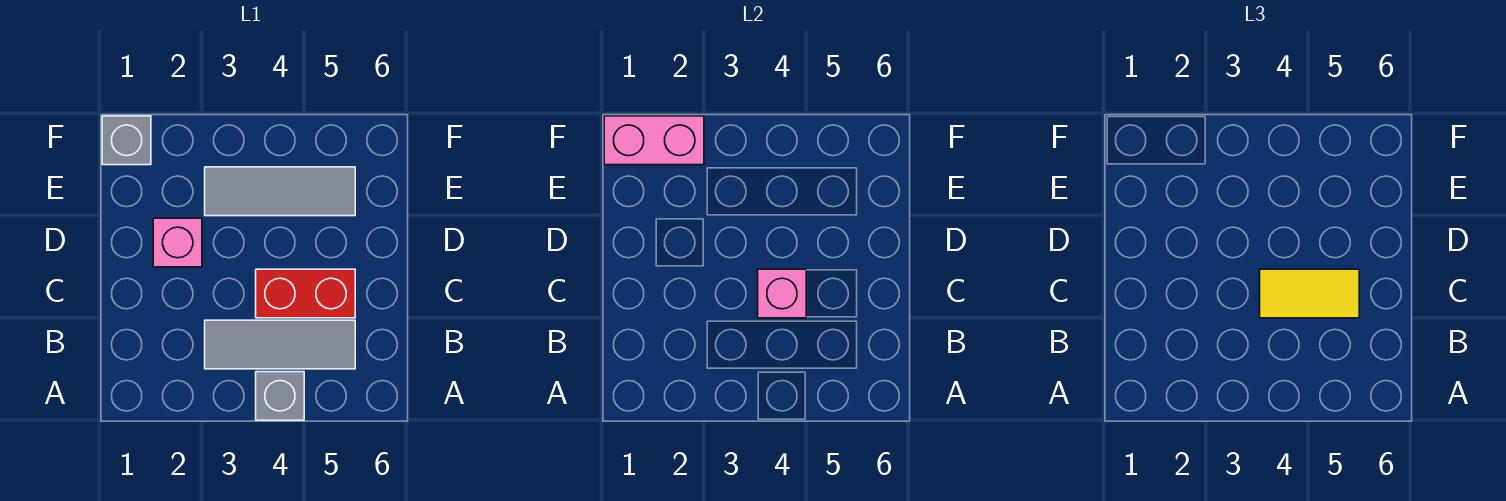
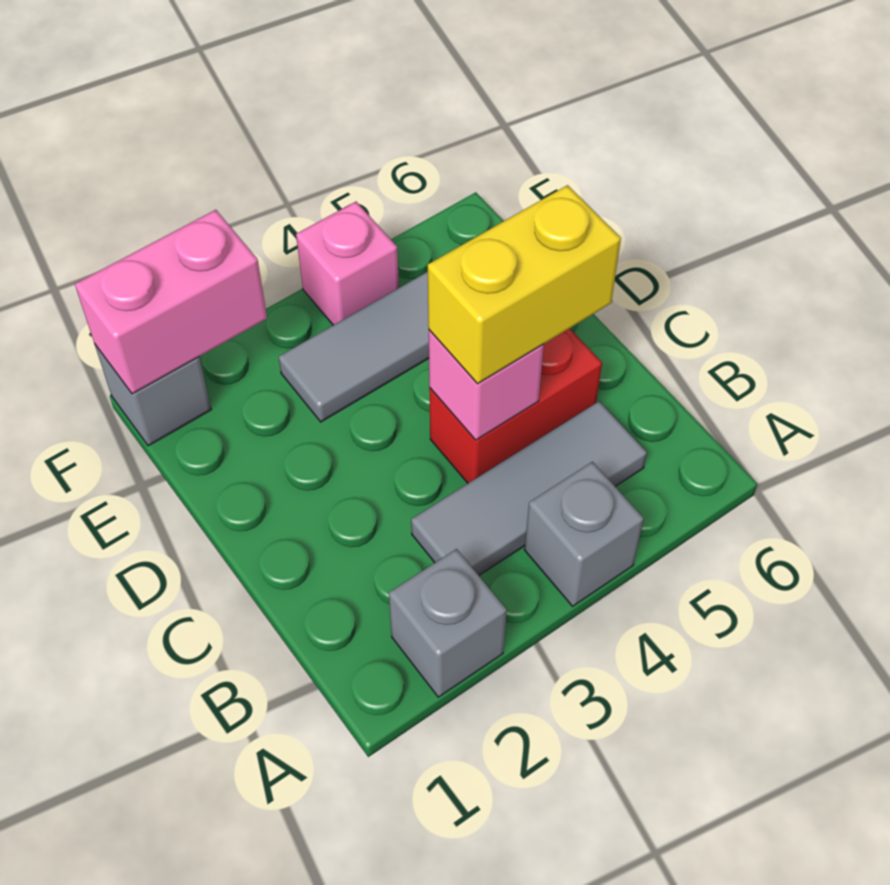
none -> grey 1x1 brick [389,549,507,697]
yellow 1x2 tile [1260,269,1359,318] -> yellow 1x2 brick [428,185,621,384]
pink 1x1 brick [153,218,202,267] -> pink 1x1 brick moved to [296,202,399,325]

